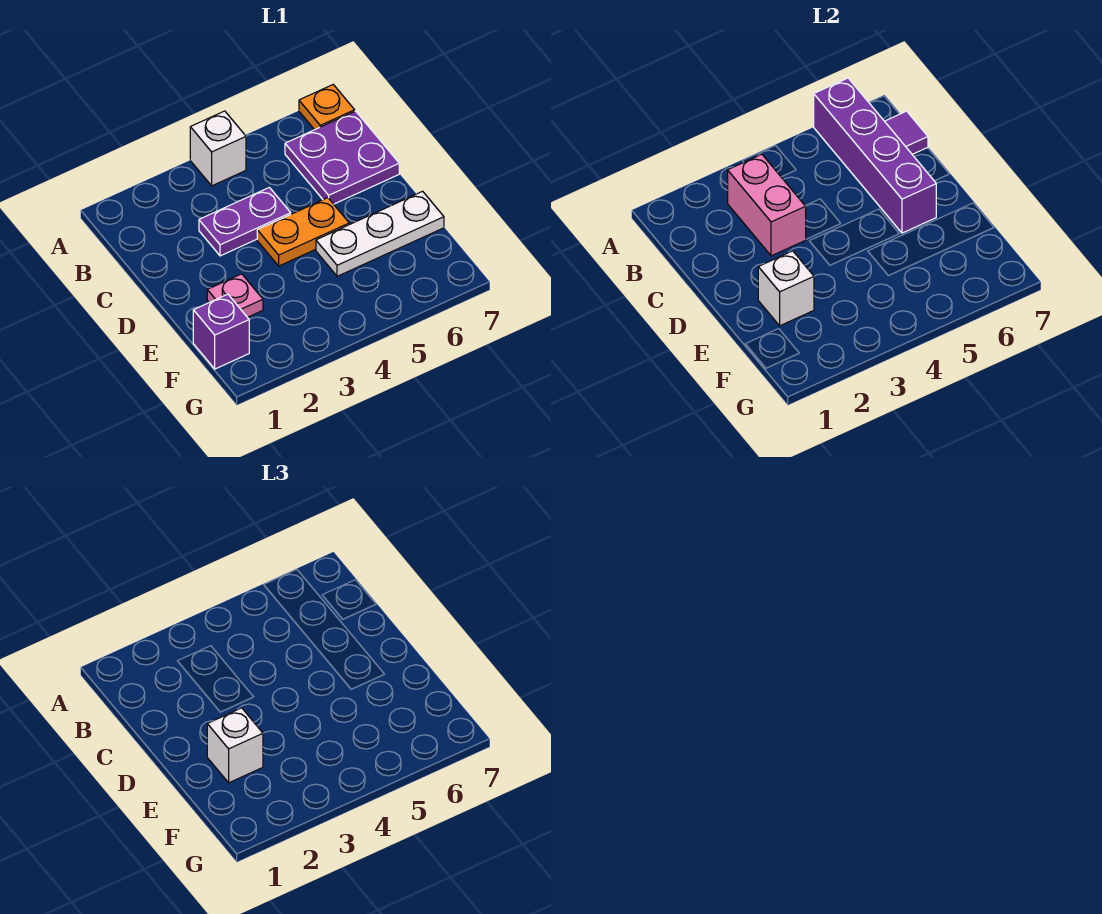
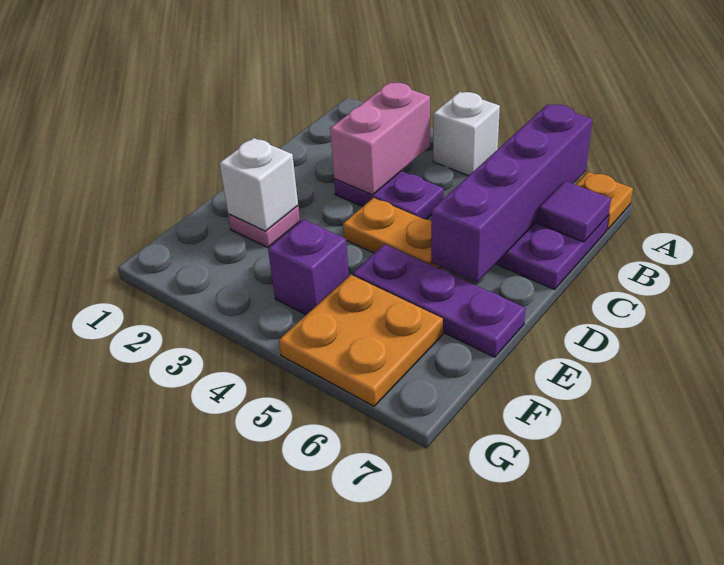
white 1x1 brick [207,708,263,783] -> none
white 1x3 plate [316,191,444,276] -> purple 1x3 plate [353,244,526,357]
purple 1x1 brick [193,294,249,369] -> purple 1x1 brick moved to [268,220,349,315]
none -> orange 2x2 plate [279,275,443,406]

